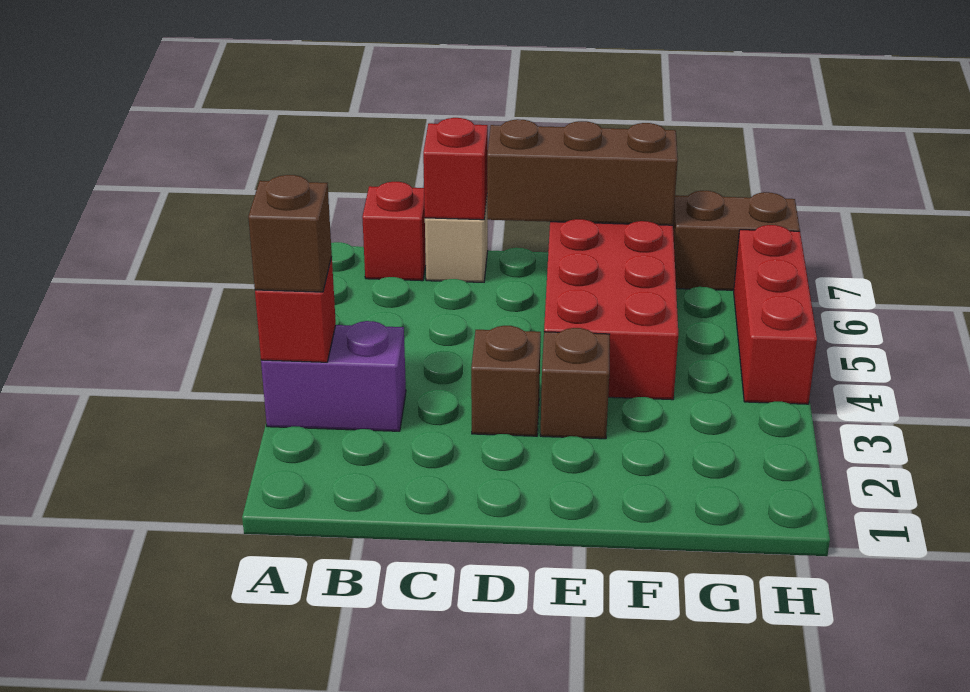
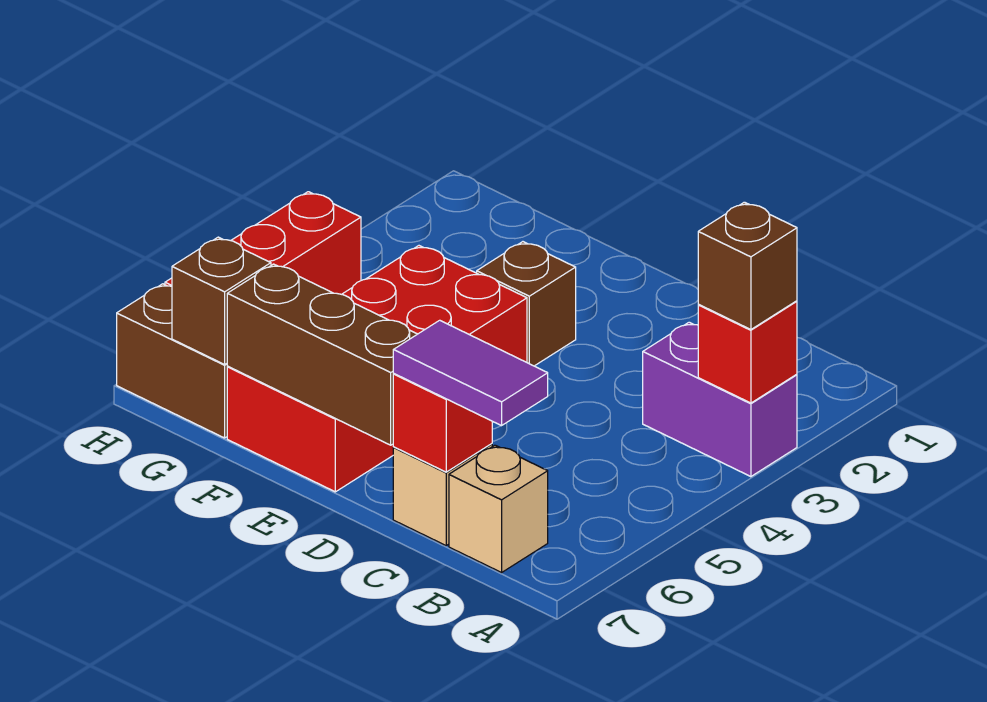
red 1x1 brick [362,182,426,281] -> tan 1x1 brick [449,445,548,573]
none -> purple 1x2 tile [393,320,548,426]
brown 1x1 brick [471,326,541,436] -> brown 1x1 brick moved to [172,237,271,364]

